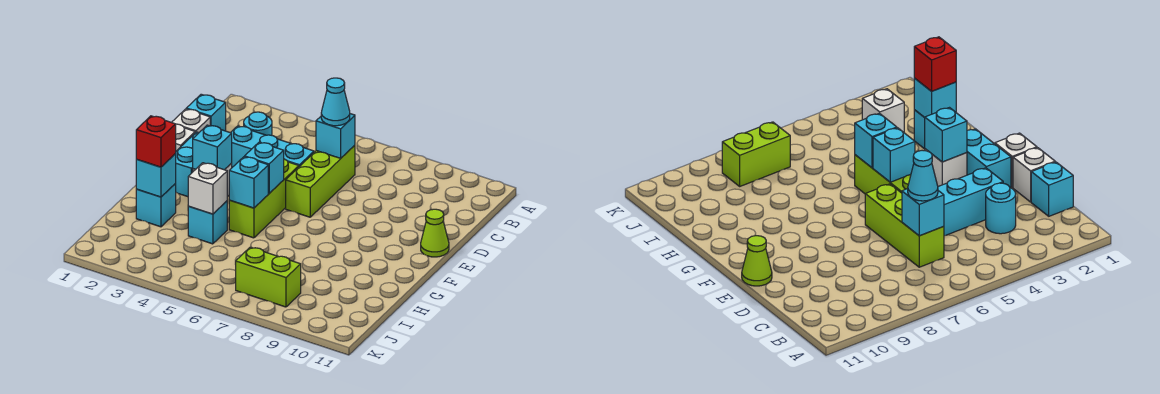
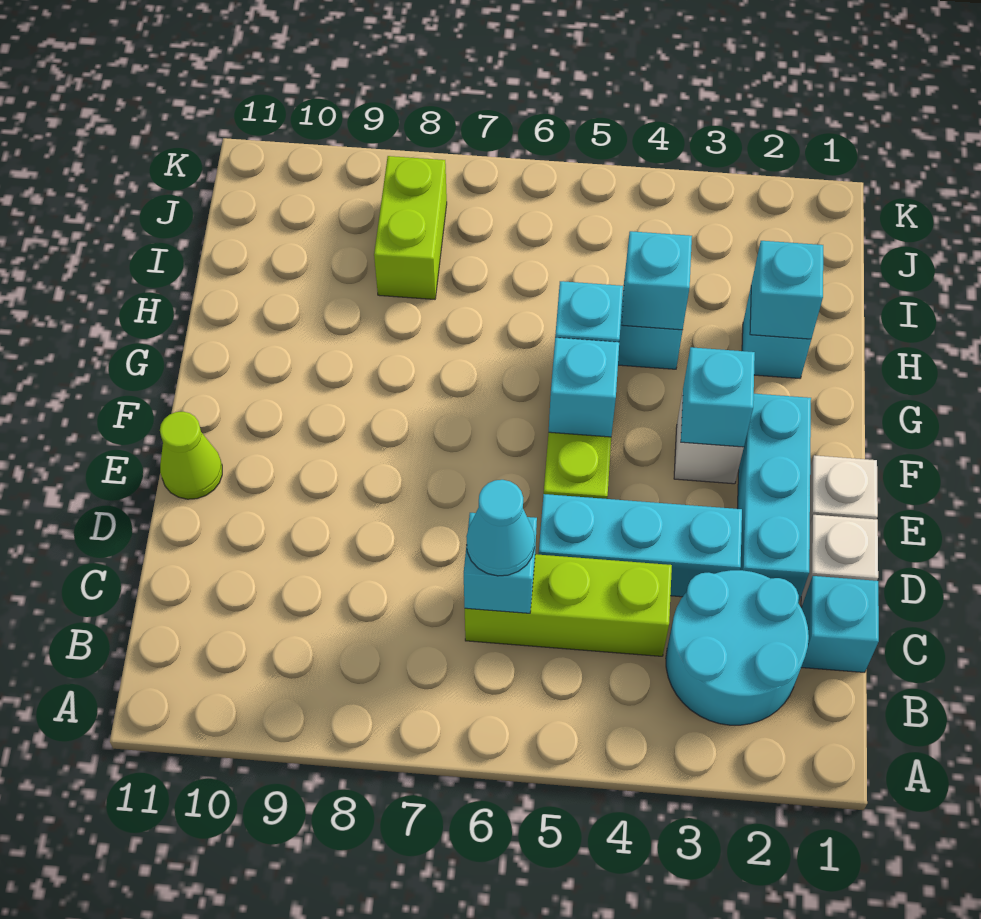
cyan 1x1 round brick [244,112,272,135] -> cyan 2x2 round brick [666,570,809,725]
lime 1x3 brick [286,145,355,217] -> lime 1x3 brick turned to [465,554,672,656]
cyan 1x2 brick [175,132,198,197] -> cyan 1x3 brick [737,394,811,603]
red 1x1 brick [136,116,176,167] -> none
white 1x1 brick [188,163,227,214] -> cyan 1x1 brick [622,231,692,330]
lime 1x2 brick [236,247,301,307] -> lime 1x2 brick turned to [374,156,447,299]

